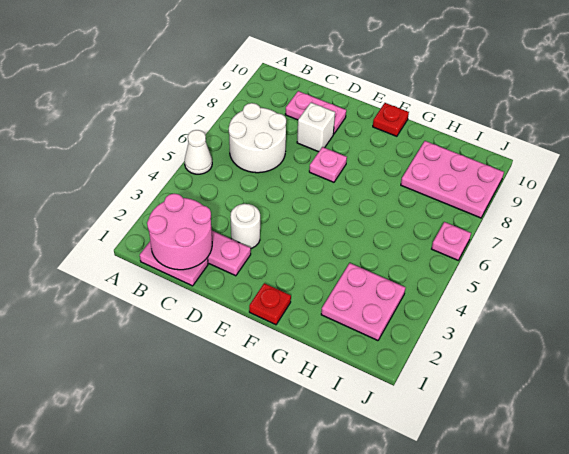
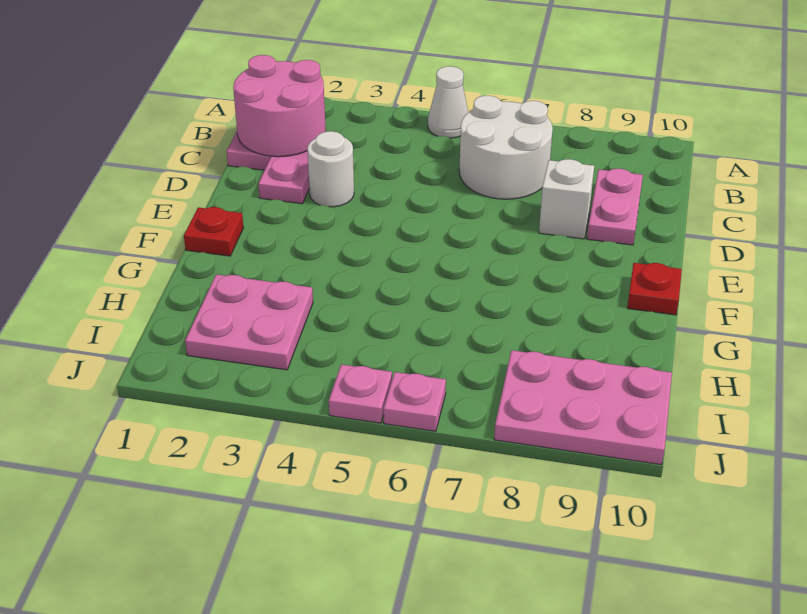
pink 1x1 plate [309,147,347,182] -> pink 1x1 plate moved to [329,364,392,423]
pink 2x3 plate [401,141,504,218] -> pink 2x3 plate turned to [494,350,672,465]

